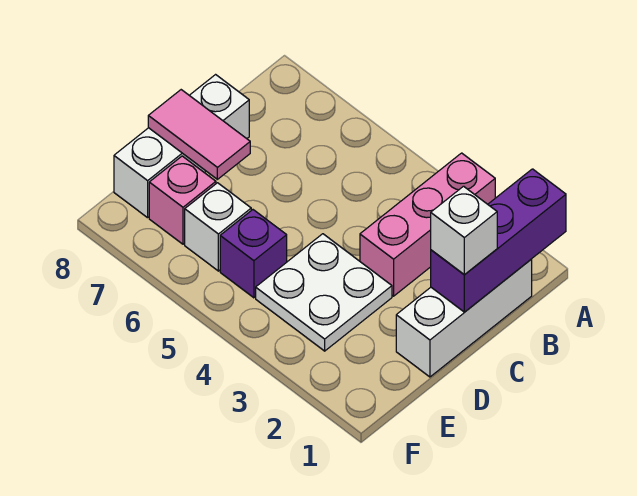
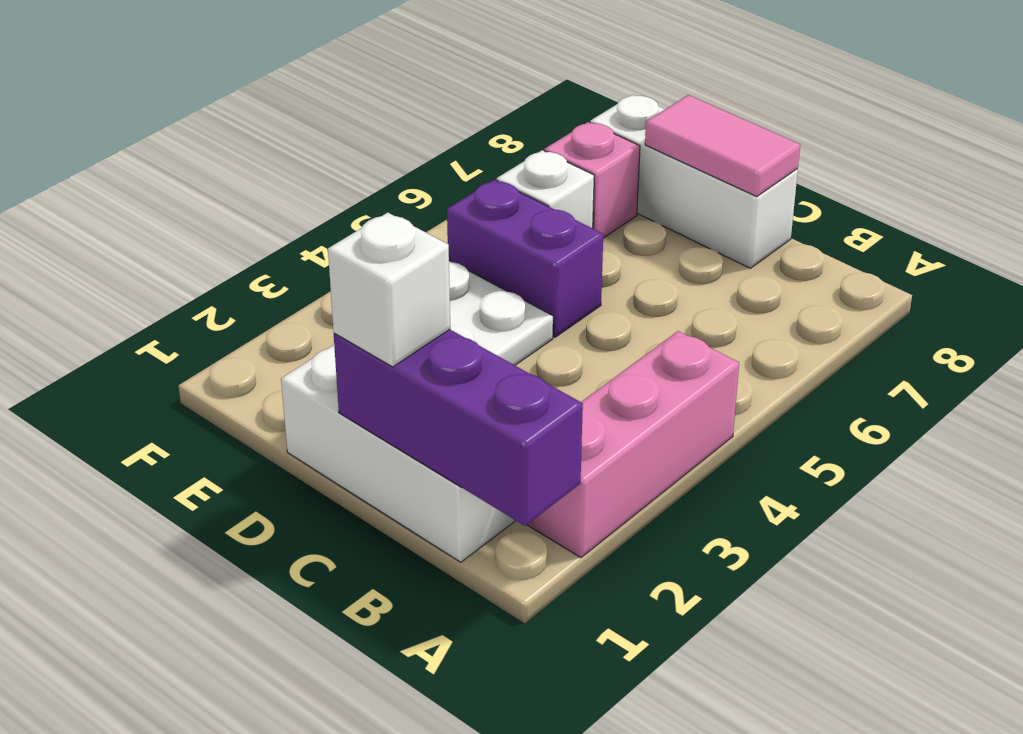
pink 1x3 brick [360,153,495,296] -> pink 1x3 brick turned to [527,331,739,558]
pink 1x2 tile [148,90,250,179] -> pink 1x2 tile turned to [645,95,800,197]
purple 1x1 brick [220,210,287,298] -> purple 1x2 brick [447,180,603,337]

